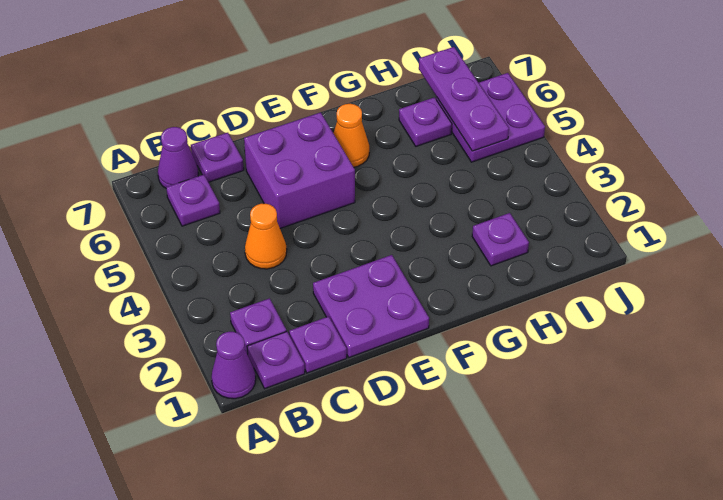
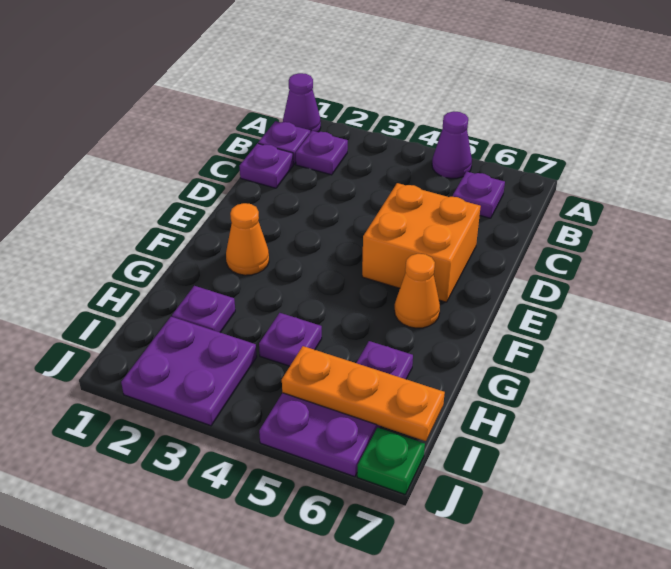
purple 1x1 cone [158,127,199,188] -> purple 1x1 cone moved to [432,111,472,179]
orange 1x1 cone [245,204,287,269] -> orange 1x1 cone moved to [226,203,269,275]
purple 1x1 plate [191,133,244,182] -> purple 1x1 plate moved to [259,313,322,366]
purple 2x2 plate [313,255,429,357] -> purple 2x2 plate moved to [121,317,257,426]
purple 2x2 brick [244,112,355,228] -> orange 2x2 brick [362,183,481,302]
purple 1x3 plate [419,47,509,151] -> orange 1x3 plate [282,346,445,441]
none -> green 1x1 plate [357,428,425,494]

